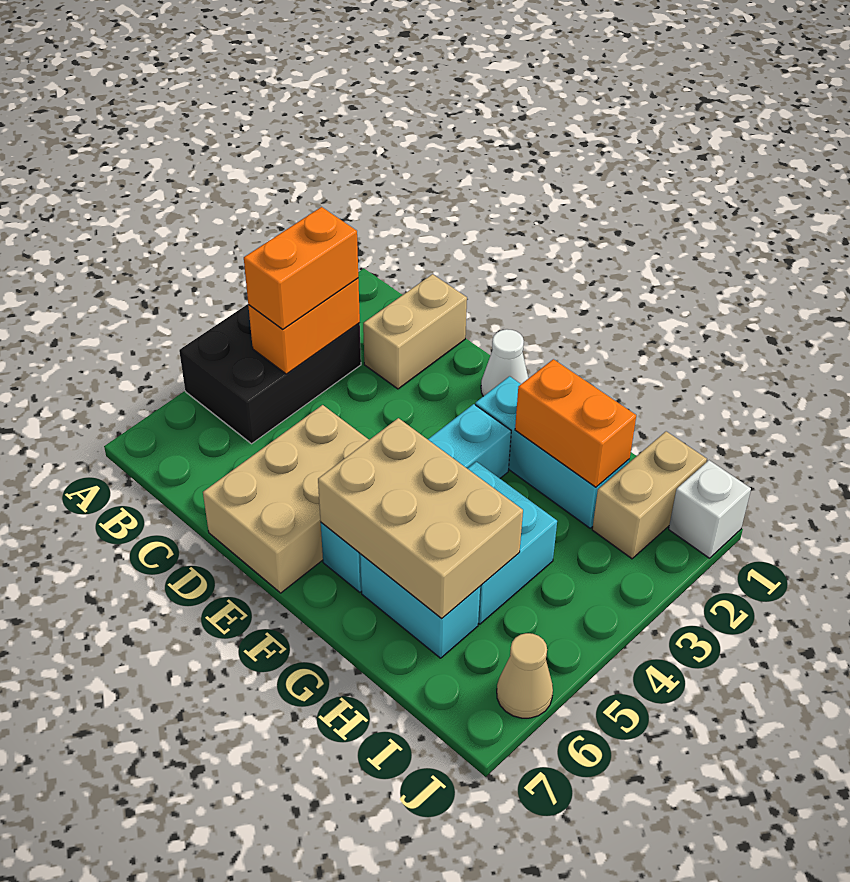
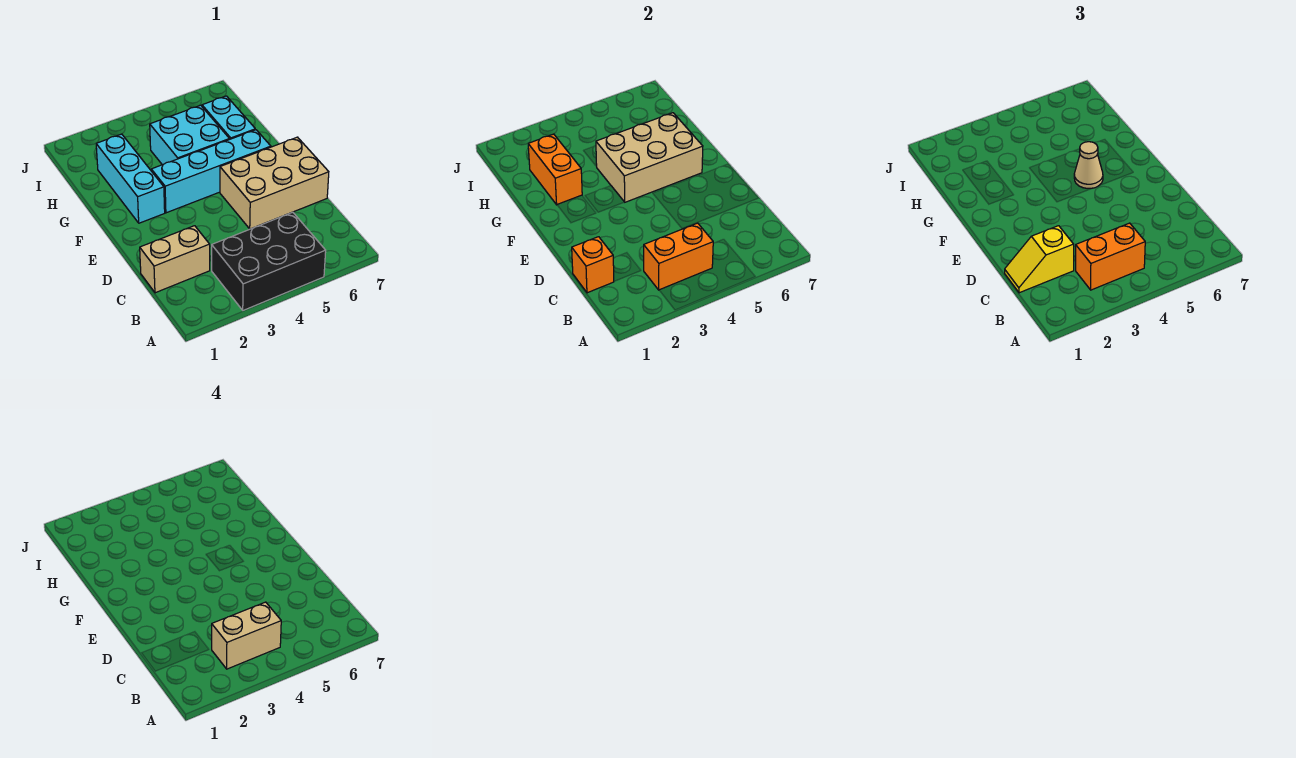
none -> orange 1x1 brick [572,237,614,293]
none -> yellow 1x2 slope [1005,226,1074,293]
white 1x1 cone [481,329,528,396] -> none
tan 2x3 brick [318,418,523,619] -> tan 2x3 brick turned to [596,113,703,202]
tan 1x2 brick [592,431,707,559] -> tan 1x2 brick moved to [212,602,281,669]
white 1x1 brick [669,460,751,558] -> none
tan 1x1 cone [497,633,553,718] -> tan 1x1 cone moved to [1074,142,1103,189]

